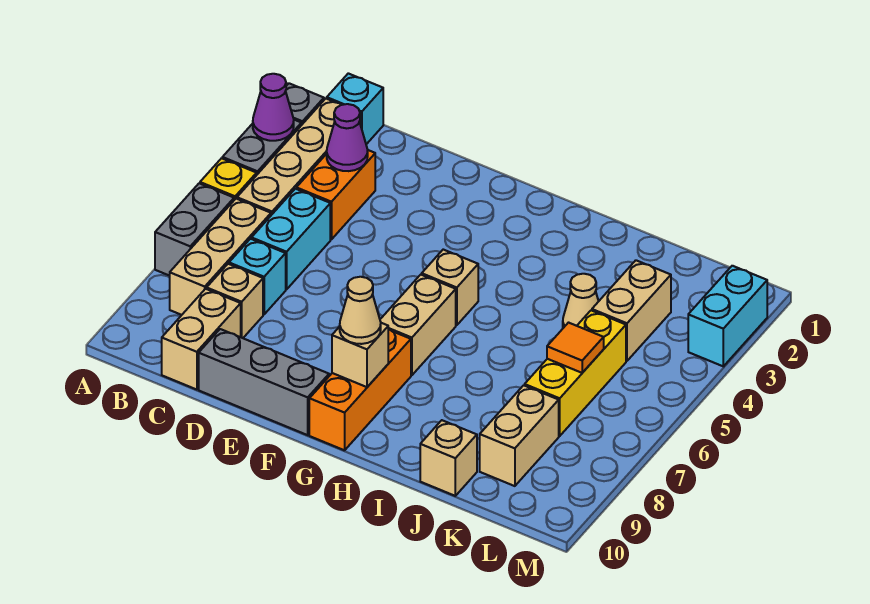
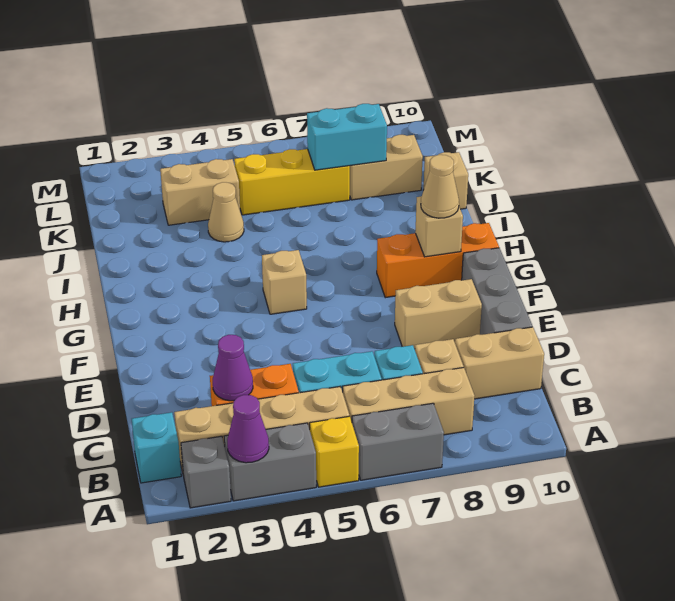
tan 1x2 brick [380,275,456,375] -> tan 1x2 brick moved to [395,279,482,349]
orange 1x1 tile [547,323,604,373] -> none
cyan 1x2 brick [688,266,767,366] -> cyan 1x2 brick moved to [307,104,387,170]

